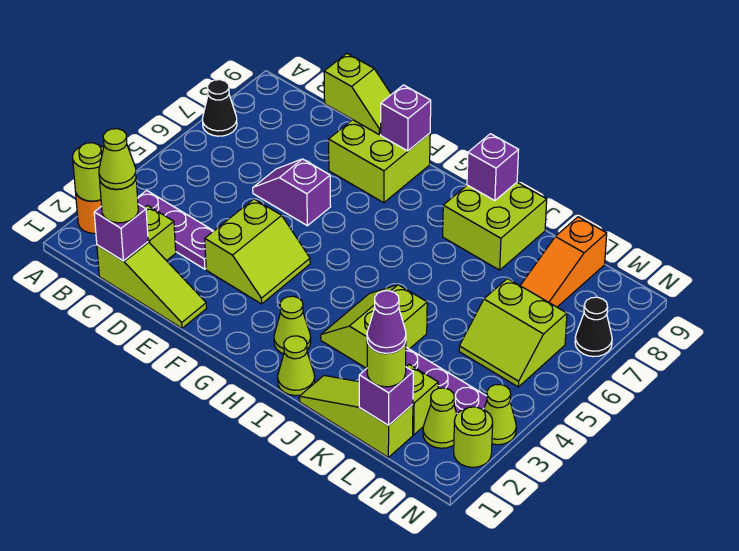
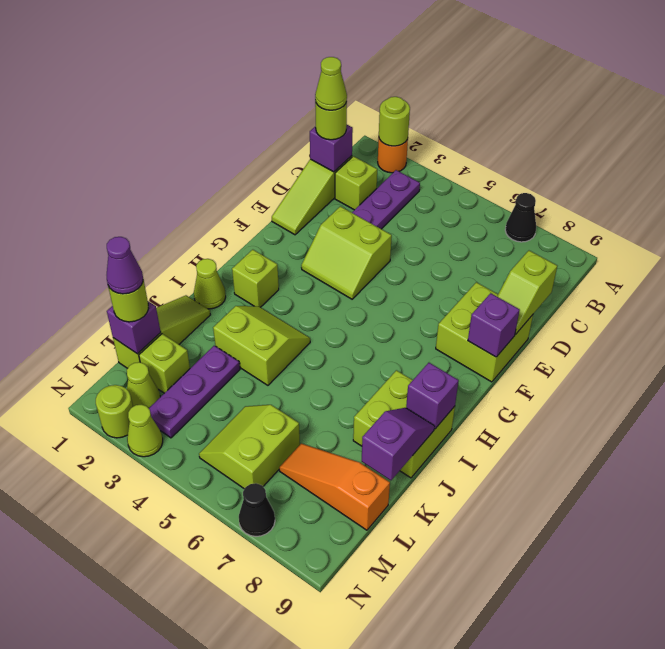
purple 1x2 slope [253,159,331,226] -> purple 1x2 slope moved to [362,408,435,480]
lime 1x1 cone [274,296,311,354] -> lime 1x1 brick [232,250,279,307]

